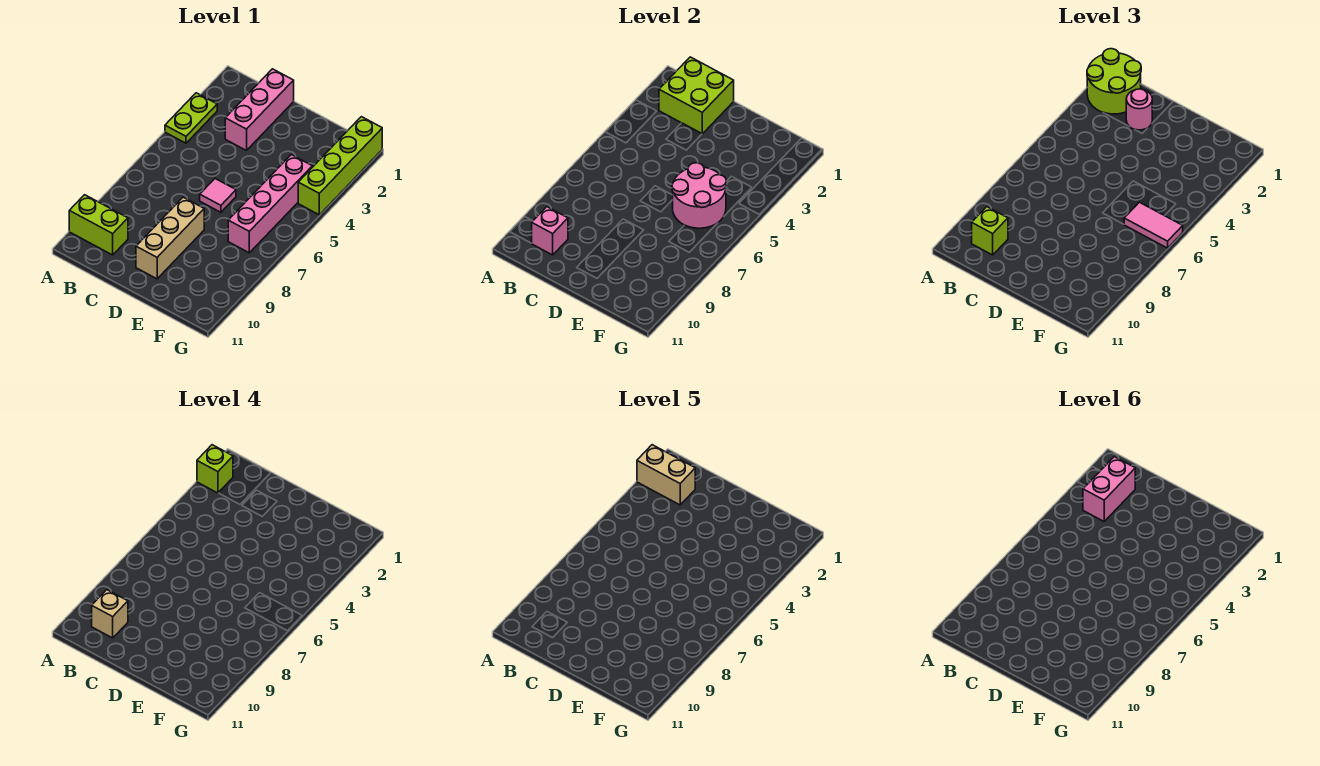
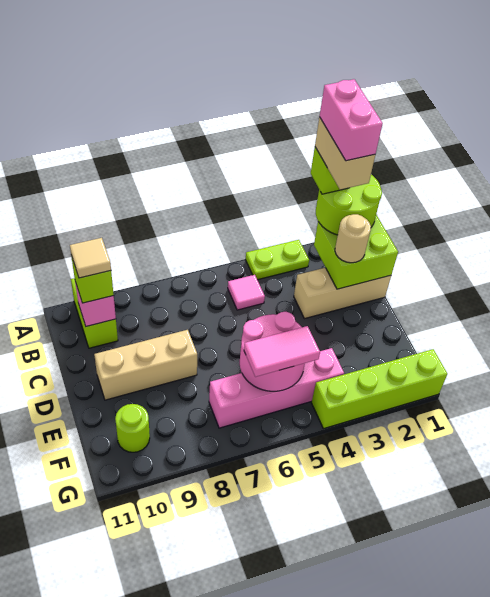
pink 1x2 brick [1083,457,1135,521] -> pink 1x2 brick turned to [320,79,383,161]
tan 1x1 brick [92,590,128,638] -> tan 1x1 tile [70,238,111,278]
pink 1x3 brick [225,69,294,151] -> tan 1x3 brick [294,268,391,319]
pink 1x1 round brick [1126,89,1152,130] -> tan 1x1 round brick [335,214,371,263]
pink 1x1 tile [200,179,236,212] -> pink 1x1 tile moved to [228,275,265,310]
pink 1x2 tile [1124,202,1183,248] -> pink 1x2 tile turned to [244,326,320,377]
none -> lime 1x1 round brick [115,404,150,452]

